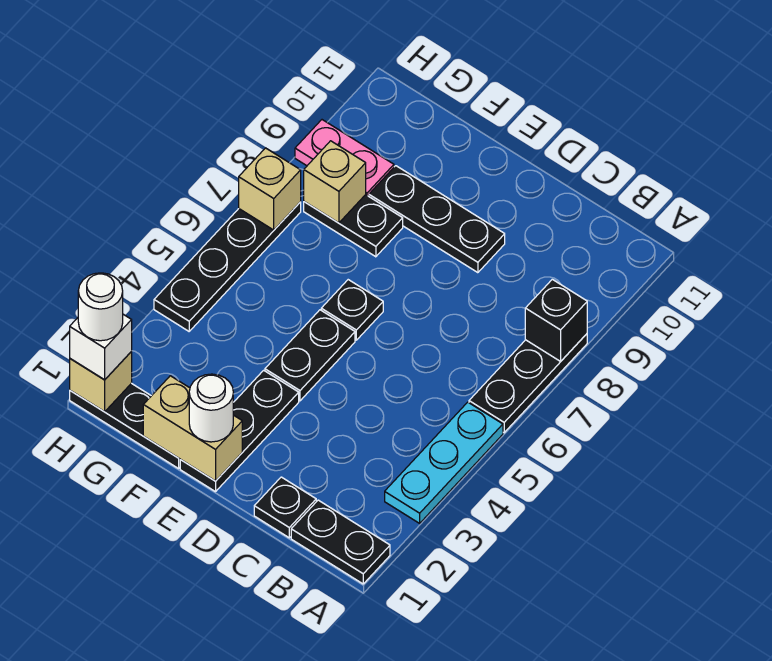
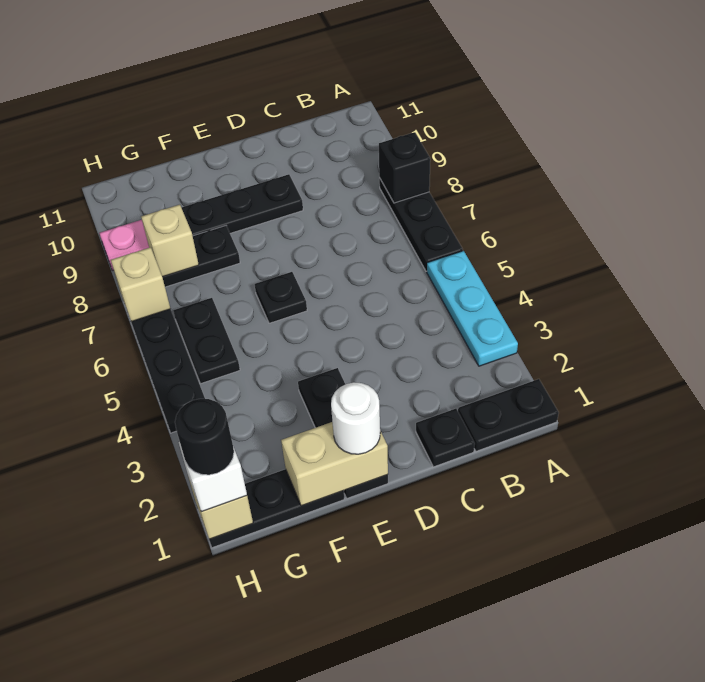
black 1x2 plate [265,310,355,401] -> black 1x2 plate moved to [173,298,240,384]
white 1x1 round brick [78,273,123,341] -> black 1x1 round brick [175,399,234,475]

